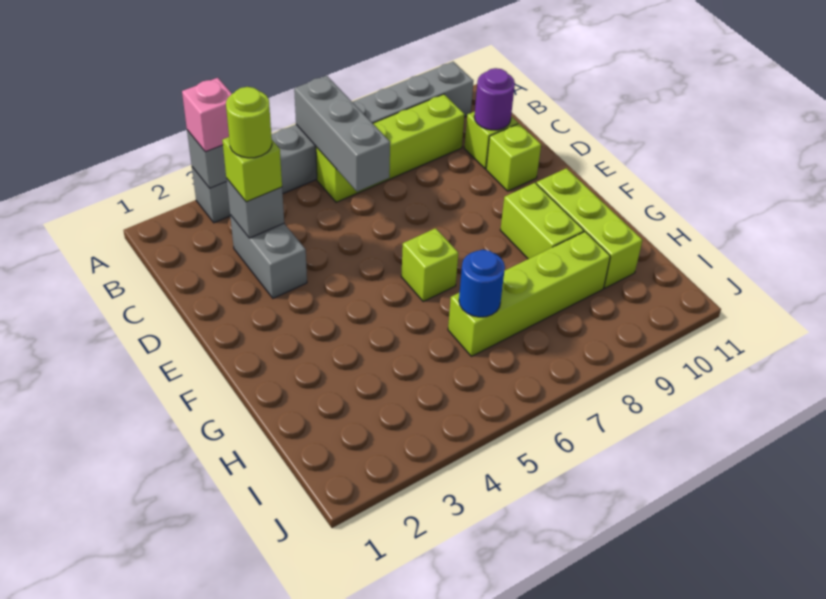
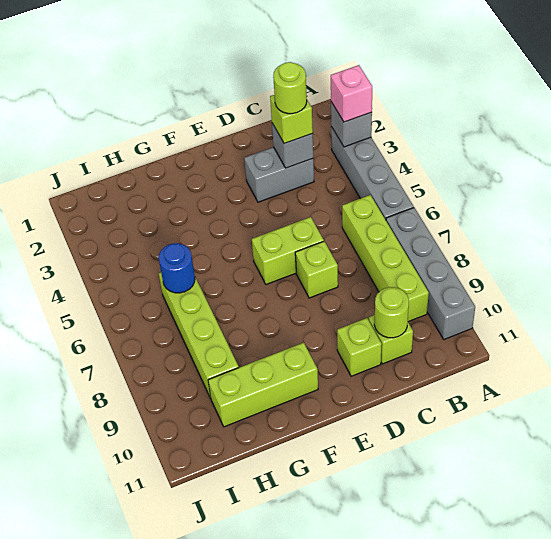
grey 1x3 brick [294,76,390,192] -> none
purple 1x1 round brick [474,68,515,130] -> lime 1x1 round brick [374,287,409,338]
lime 1x1 brick [401,228,458,301] -> lime 1x1 brick moved to [295,242,338,298]
lime 1x2 brick [500,183,584,259] -> lime 1x2 brick moved to [252,217,324,284]

